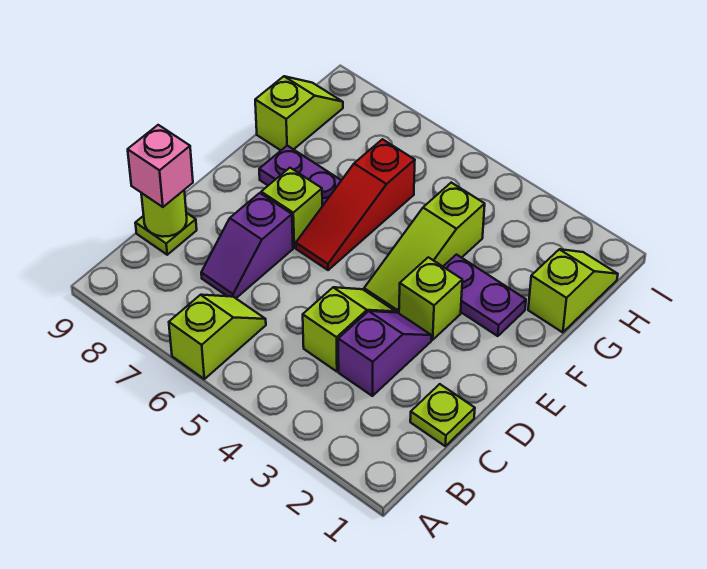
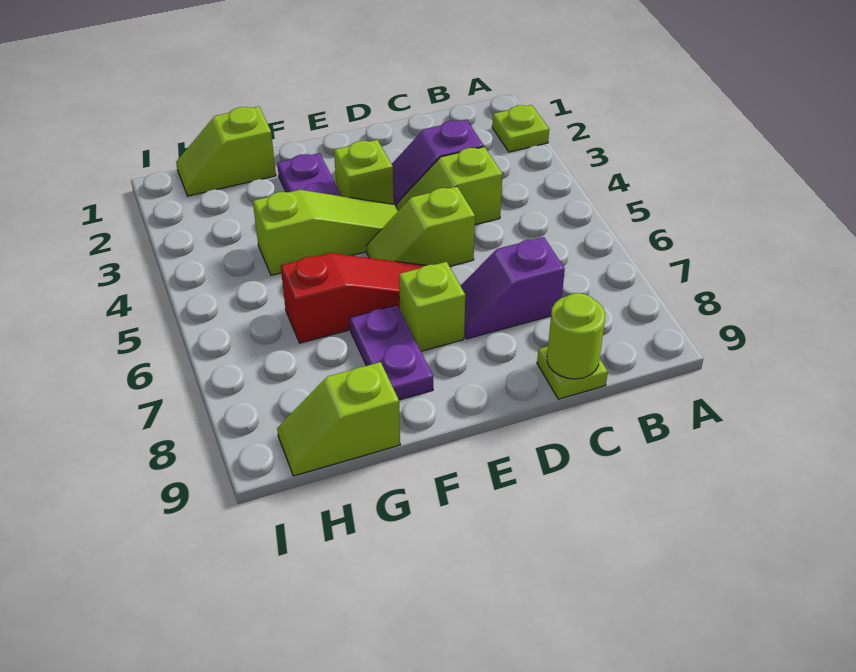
lime 1x2 slope [169,295,266,379] -> lime 1x2 slope moved to [367,186,475,266]
lime 1x1 plate [410,384,475,446] -> lime 1x1 plate moved to [492,105,549,152]
purple 1x2 slope [201,193,293,298] -> purple 1x2 slope turned to [461,237,565,339]
pink 1x1 brick [128,125,193,207] -> none

